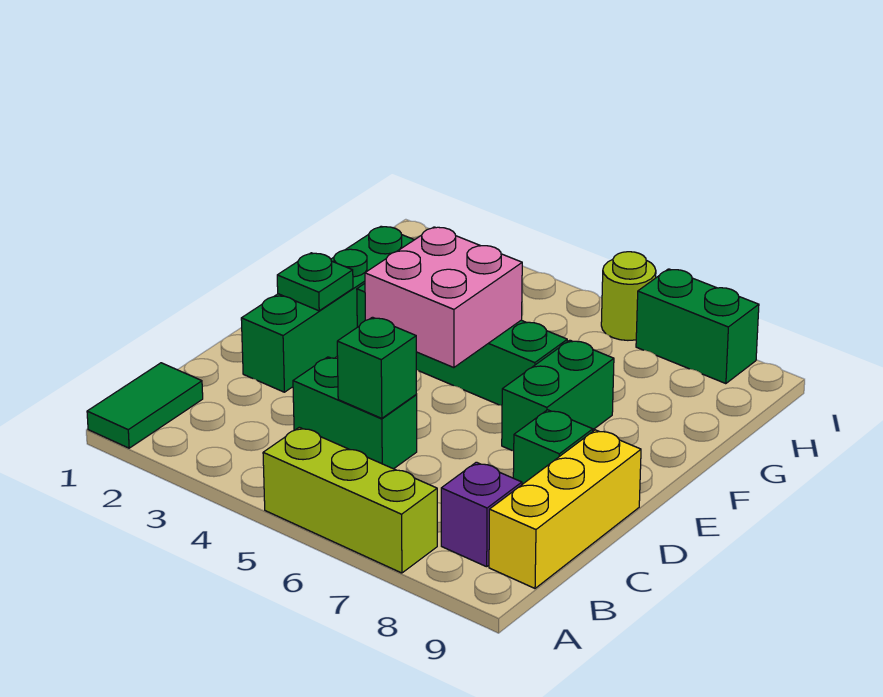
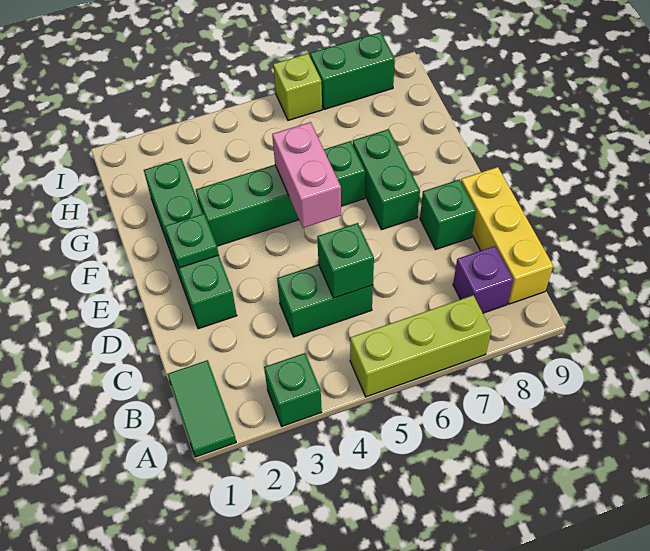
none -> green 1x1 brick [264,353,322,426]
pink 2x2 brick [365,227,522,368] -> pink 1x2 brick [272,122,341,228]
lime 1x1 round brick [601,252,656,340] -> lime 1x1 brick [273,54,322,120]

